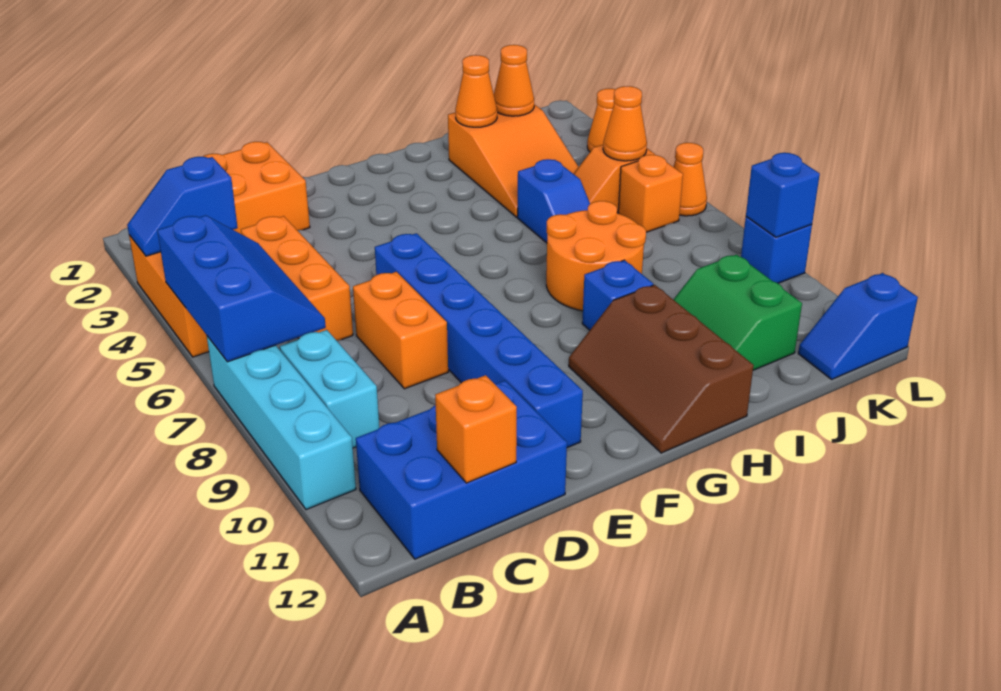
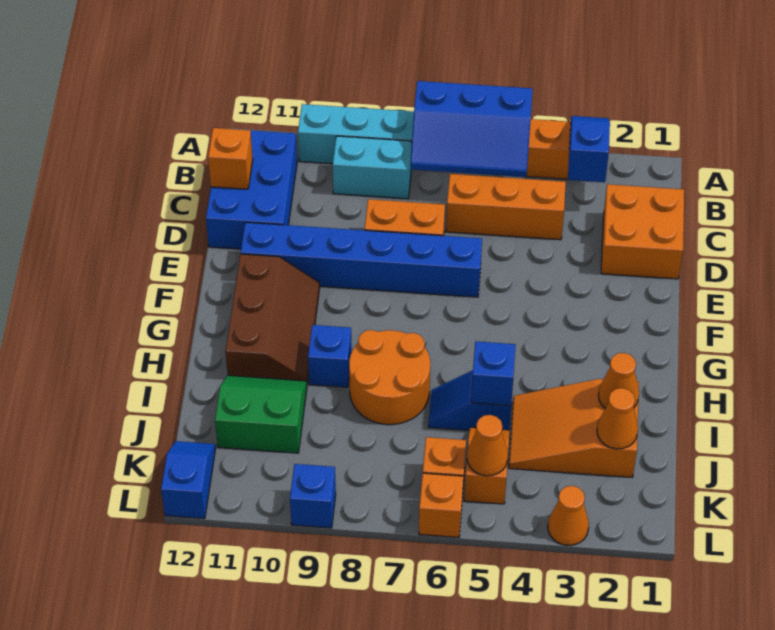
brown 2x3 slope [569,285,754,453] -> brown 2x3 slope turned to [225,254,320,383]
orange 1x1 cone [673,143,707,216] -> orange 1x1 brick [419,473,463,537]
blue 1x1 brick [746,153,820,237] -> blue 1x1 brick moved to [471,341,516,406]

